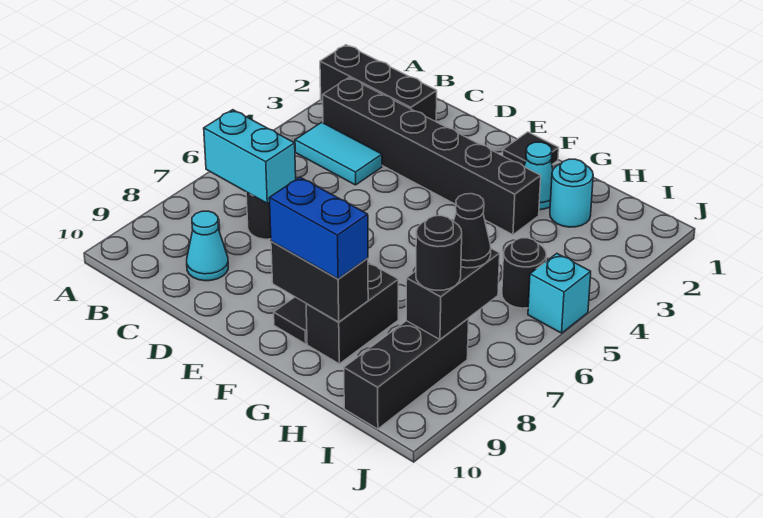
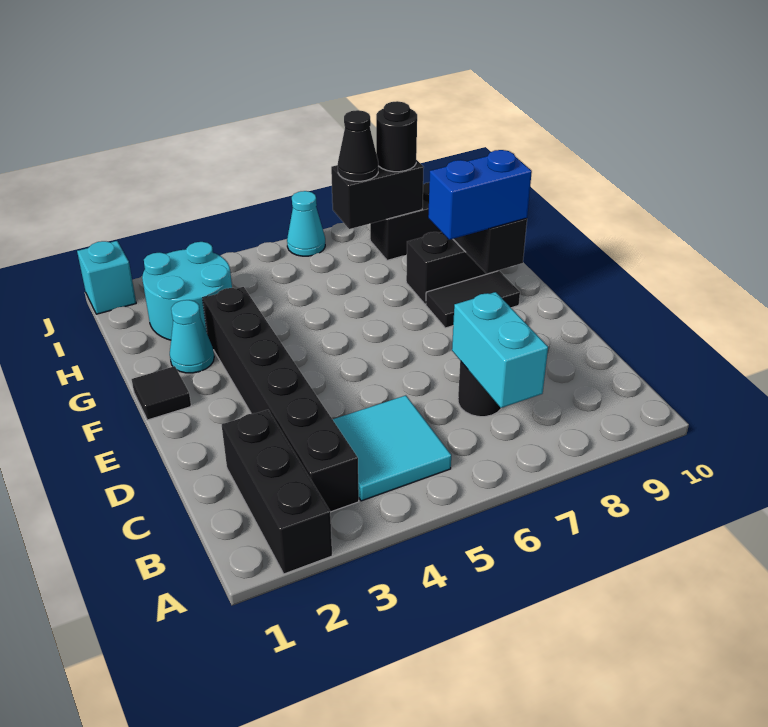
cyan 1x2 tile [295,122,382,185] -> cyan 2x2 tile [333,395,451,501]
cyan 1x1 cone [187,211,228,281] -> cyan 1x1 cone moved to [287,191,325,256]
blue 1x2 brick [269,177,368,279] -> blue 1x2 brick turned to [428,150,532,240]
cyan 1x1 round brick [550,159,593,227] -> cyan 2x2 round brick [142,242,232,340]
black 1x1 round brick [502,238,546,308] -> none
cyan 1x1 brick [528,254,591,333] -> cyan 1x1 brick moved to [77,241,136,314]

